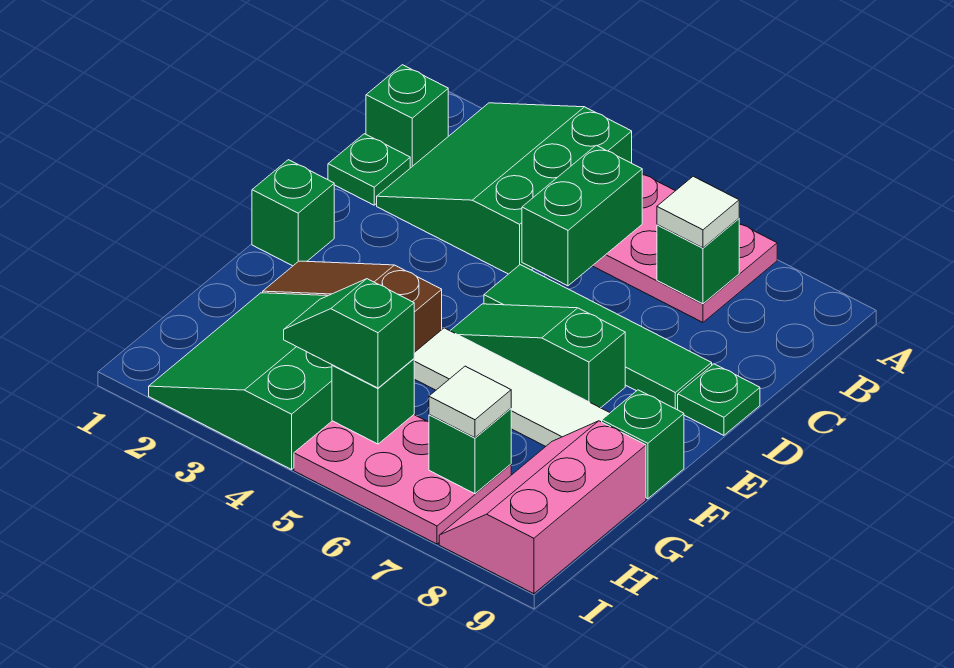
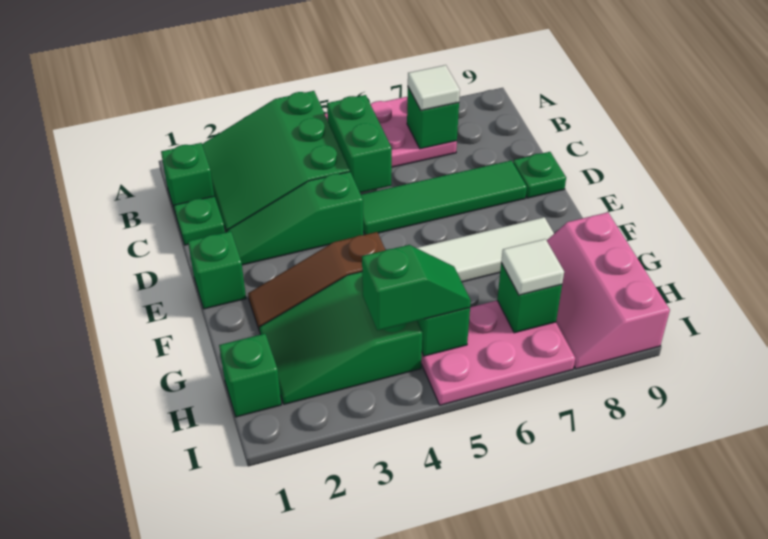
green 1x3 slope [450,304,625,408] -> green 1x3 slope moved to [227,172,364,265]
green 1x1 brick [602,390,684,499] -> green 1x1 brick moved to [219,334,281,417]
green 3x3 slope [149,293,332,470] -> green 2x3 slope [259,272,422,404]
green 1x2 slope [284,279,414,388] -> green 1x2 slope turned to [362,245,471,331]

